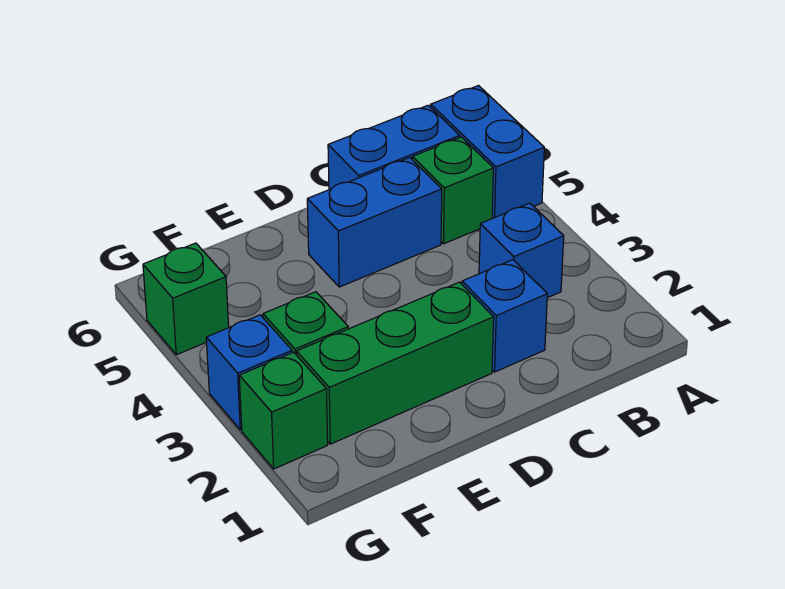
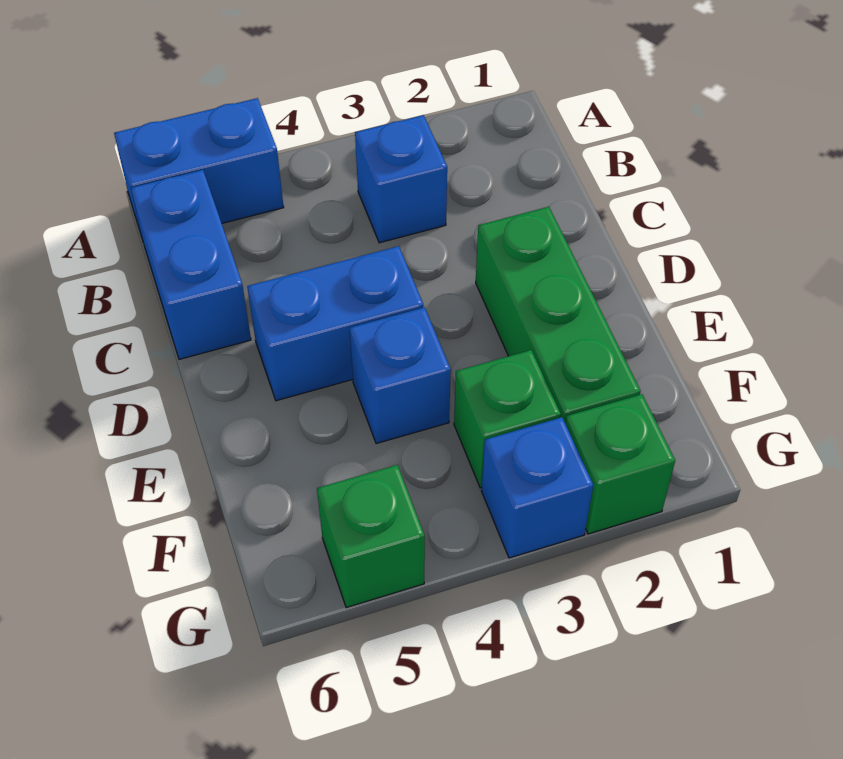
green 1x1 brick [412,137,494,244] -> none
blue 1x1 brick [462,260,547,372] -> blue 1x1 brick moved to [350,307,451,444]
blue 1x2 brick [307,158,442,287] -> blue 1x2 brick turned to [247,246,423,401]

